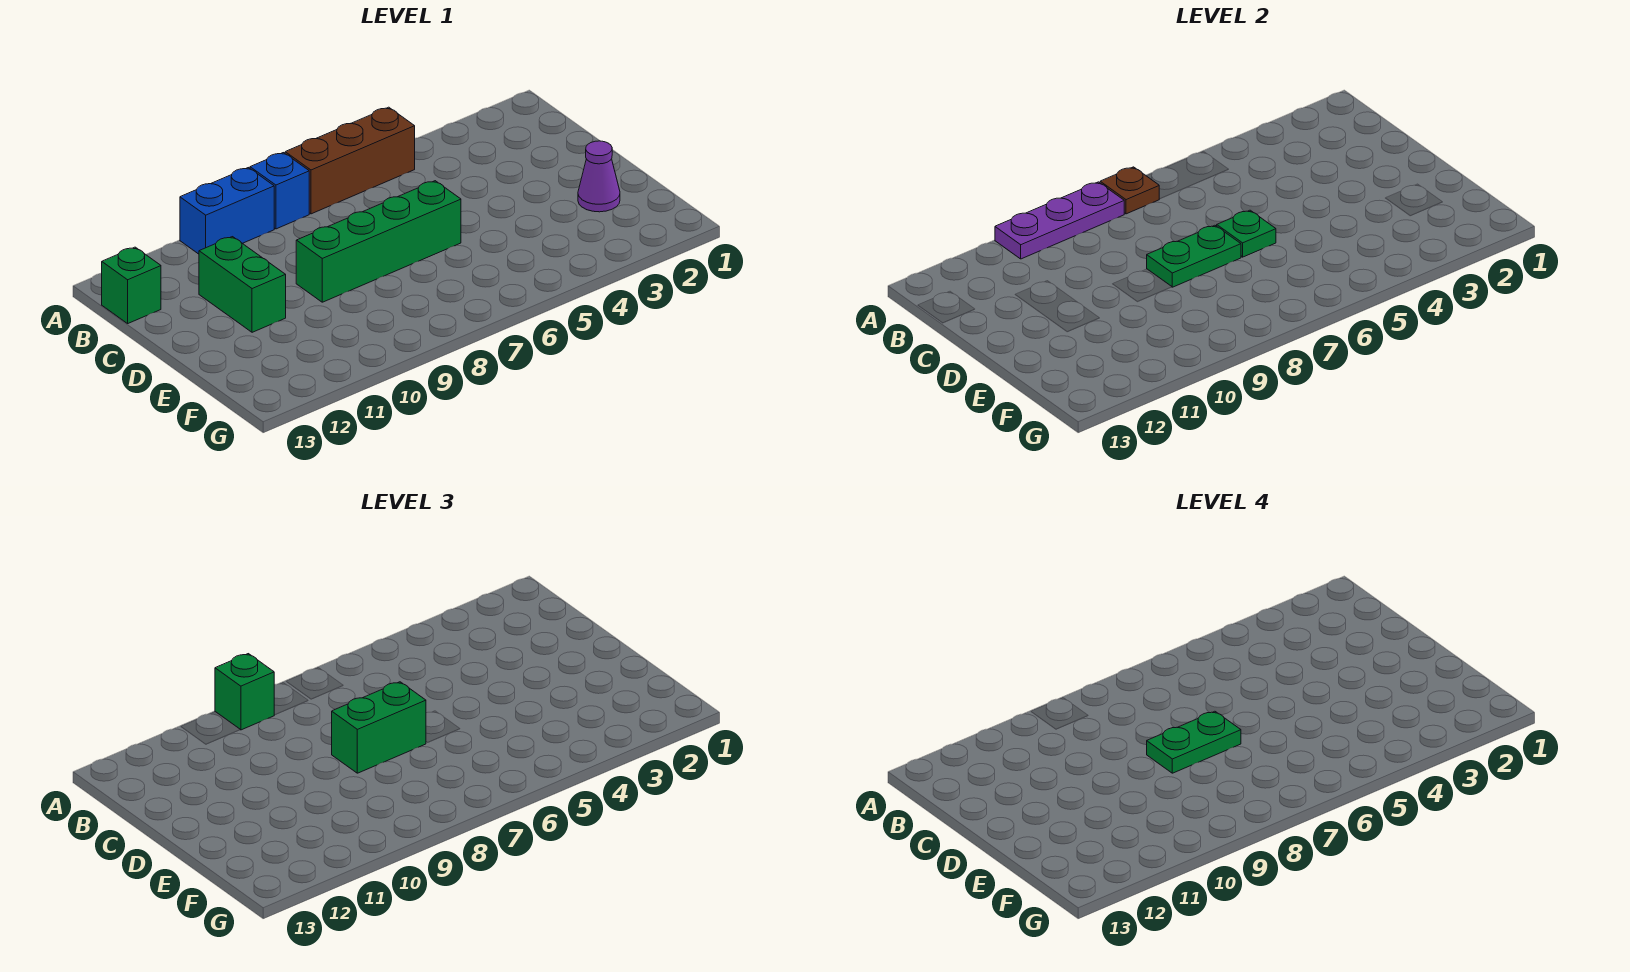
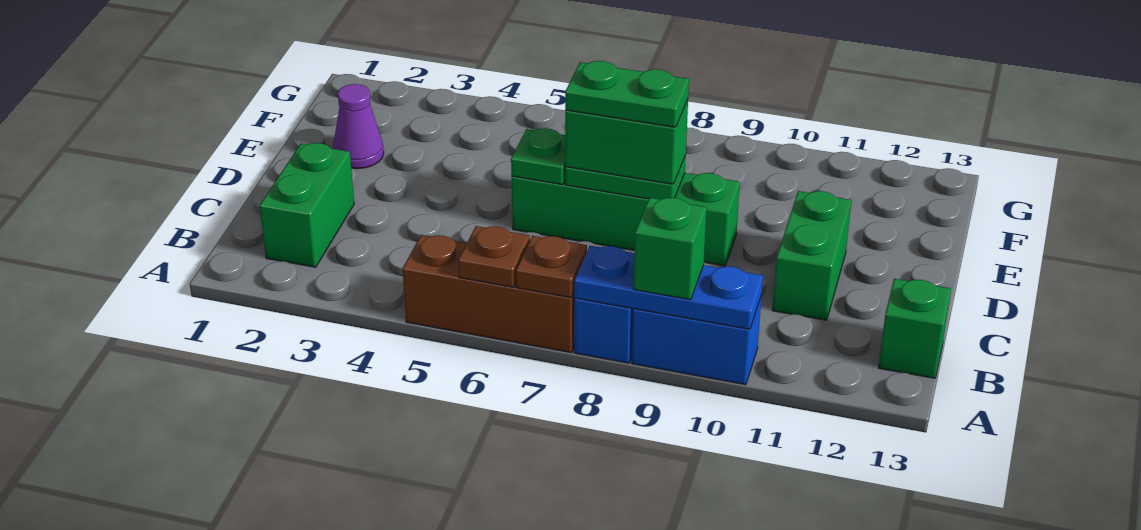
none -> brown 1x1 plate [458,226,530,287]
purple 1x3 plate [995,182,1124,259] -> blue 1x3 plate [574,246,763,329]
none -> green 1x2 brick [260,143,354,267]

